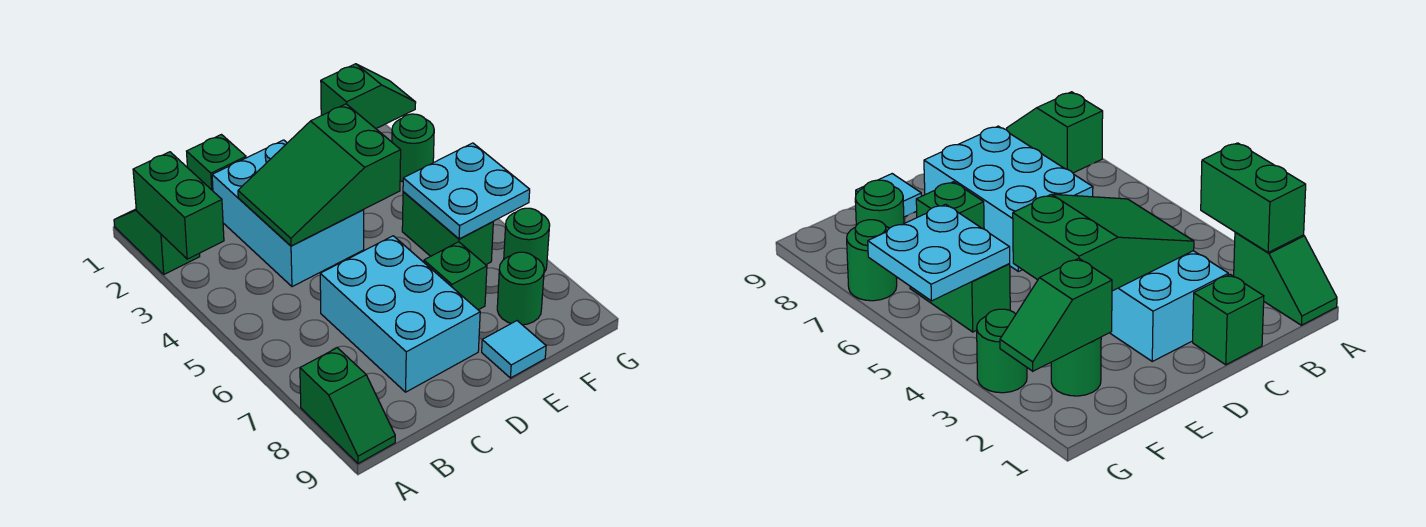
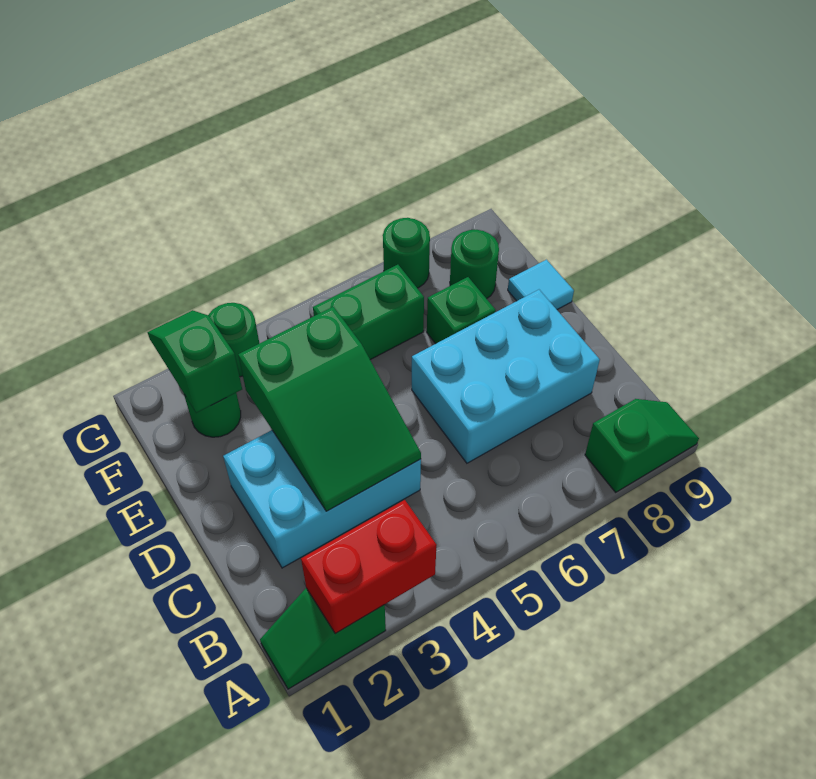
green 1x2 brick [133,152,224,259] -> red 1x2 brick [301,500,436,634]
green 1x1 brick [187,135,246,191] -> none
cyan 2x2 plate [403,143,530,239] -> none

